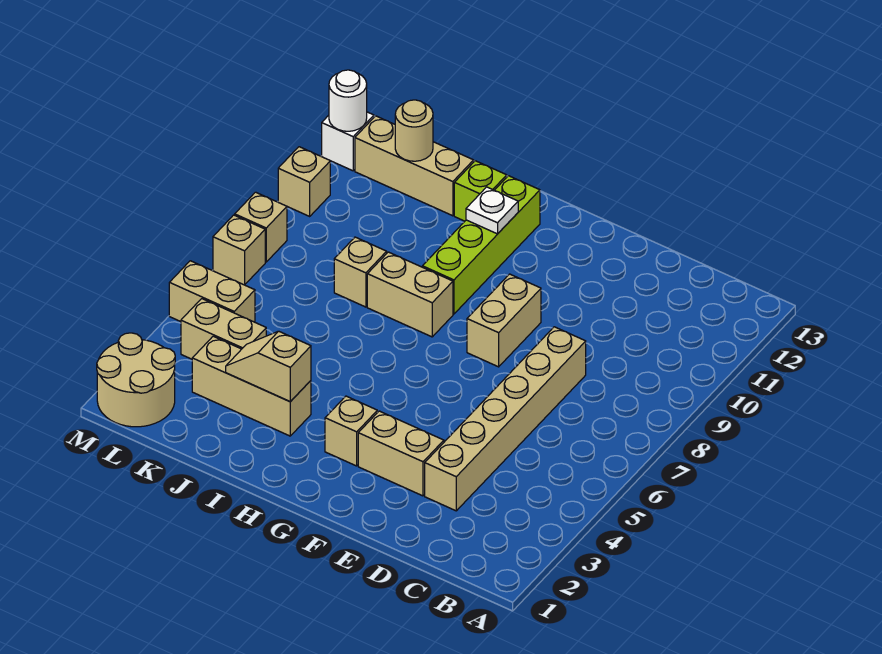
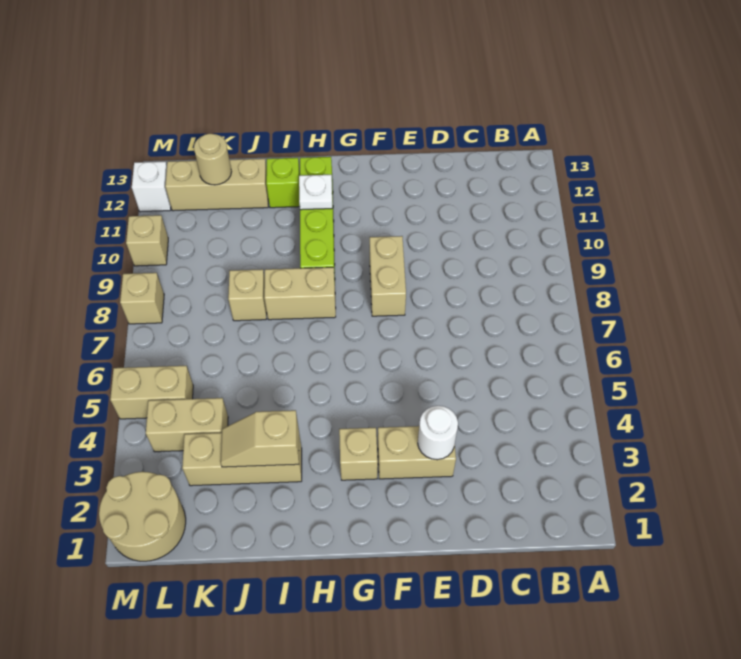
tan 1x6 brick [425,327,586,511] -> none
tan 1x1 brick [213,215,265,285] -> none
white 1x1 round brick [329,70,367,131] -> white 1x1 round brick moved to [418,406,458,460]

